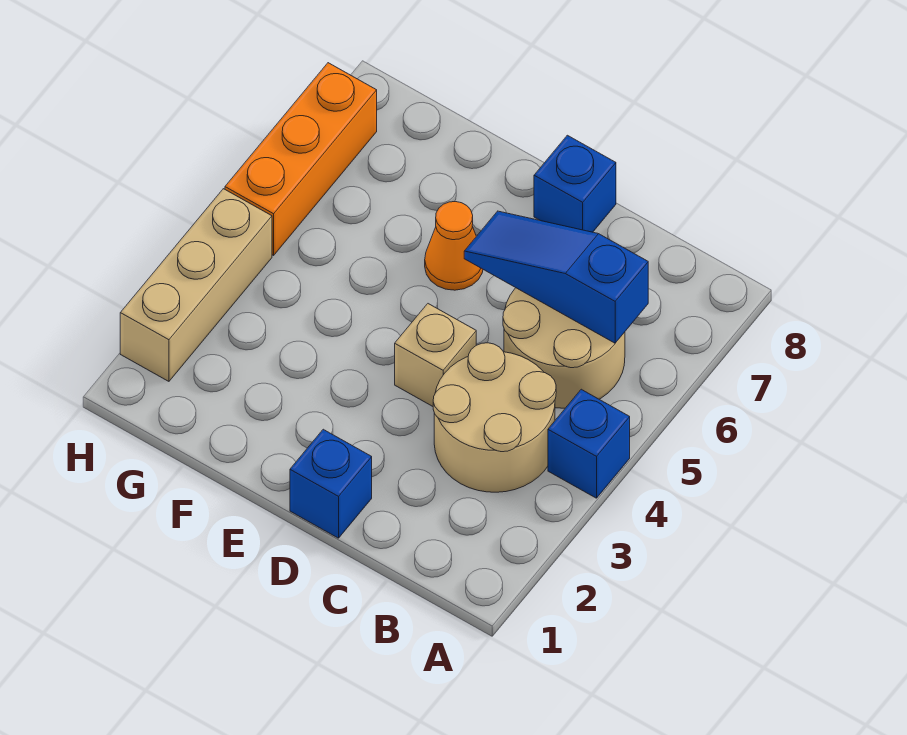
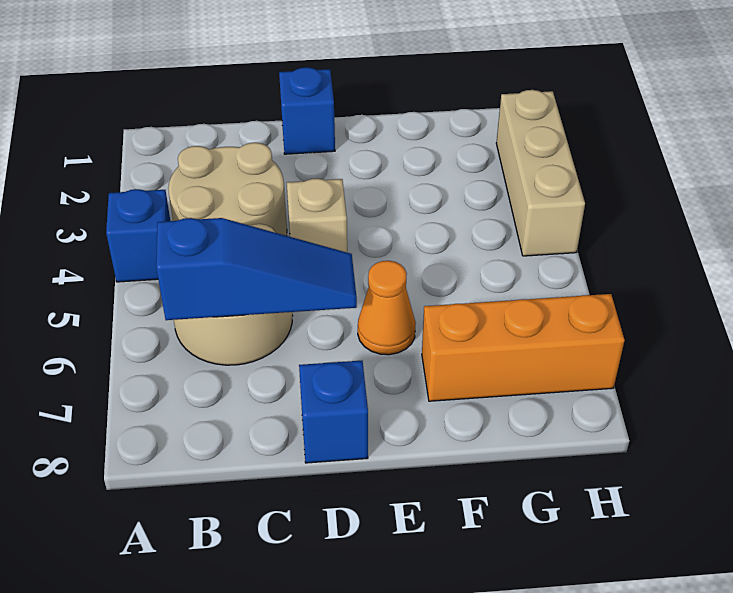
orange 1x3 brick [225,63,377,255] -> orange 1x3 brick turned to [422,294,624,401]

